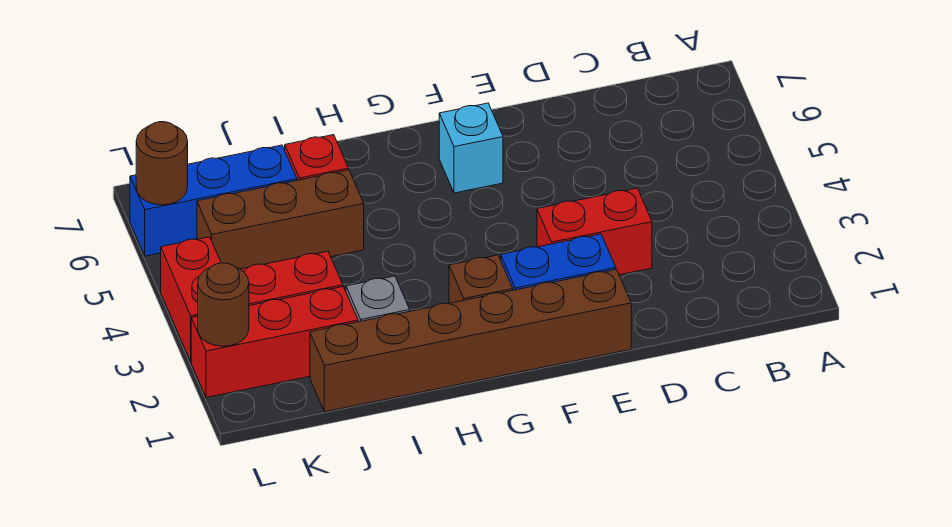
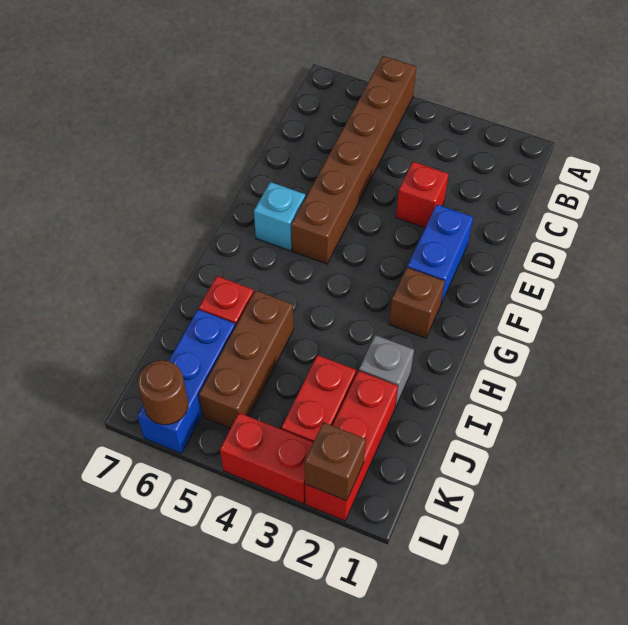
red 1x2 brick [537,188,652,275] -> red 1x1 brick [396,162,449,228]
brown 1x6 brick [310,269,631,412] -> brown 1x6 brick moved to [291,56,416,264]
brown 1x1 round brick [198,263,249,346] -> brown 1x1 brick [305,422,366,501]

